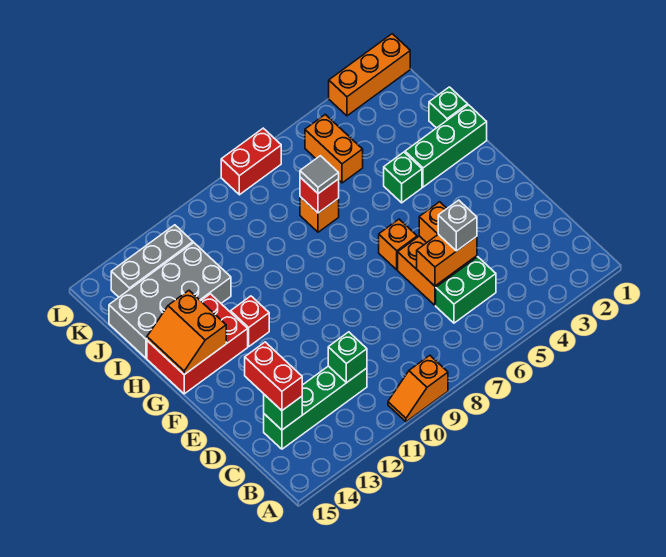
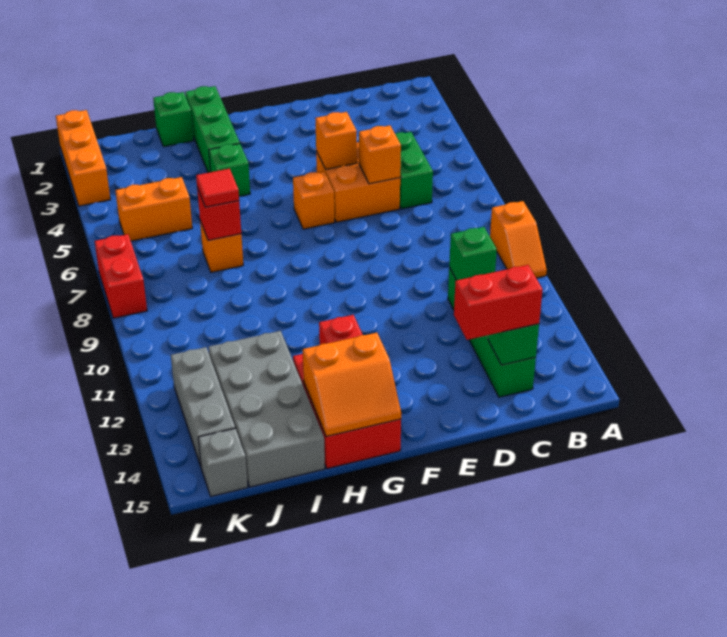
orange 1x2 brick [417,234,477,286] -> orange 1x1 brick [359,126,401,184]
grey 1x1 brick [438,200,477,251] -> grey 1x1 brick moved to [198,428,248,496]
grey 1x1 tile [300,156,339,194] -> red 1x1 tile [196,169,239,207]

